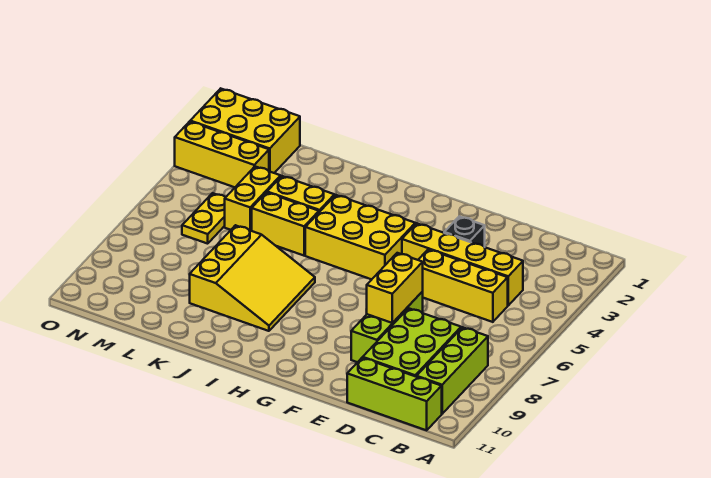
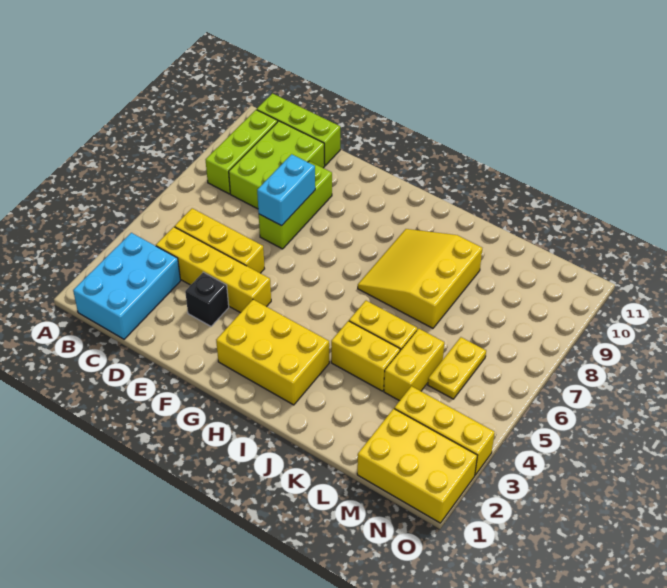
none -> cyan 2x3 brick [73,233,181,339]
yellow 1x2 brick [367,253,423,323] -> cyan 1x2 brick [257,154,315,226]
yellow 2x3 brick [305,195,415,279] -> yellow 2x3 brick moved to [216,300,329,405]

